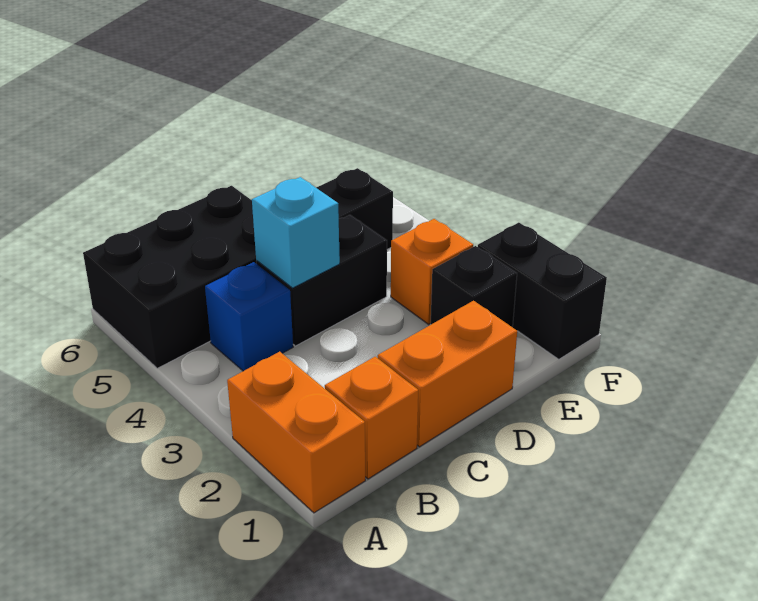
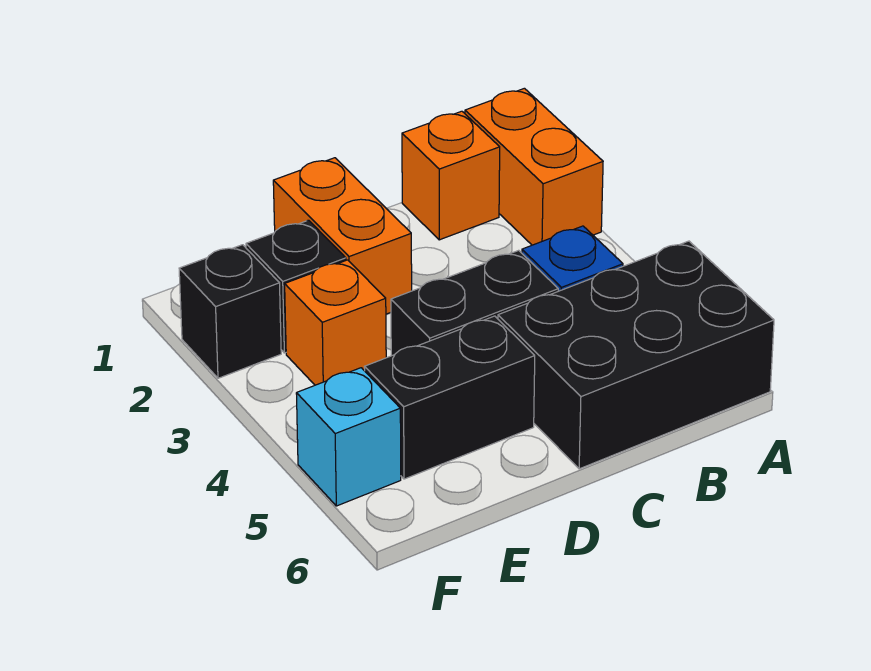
orange 1x2 brick [378,301,517,447] -> orange 1x2 brick turned to [273,158,412,314]
cyan 1x1 brick [252,177,340,288] -> cyan 1x1 brick moved to [296,368,401,506]
black 1x2 brick [478,223,607,359] -> black 1x1 brick [179,245,281,378]

